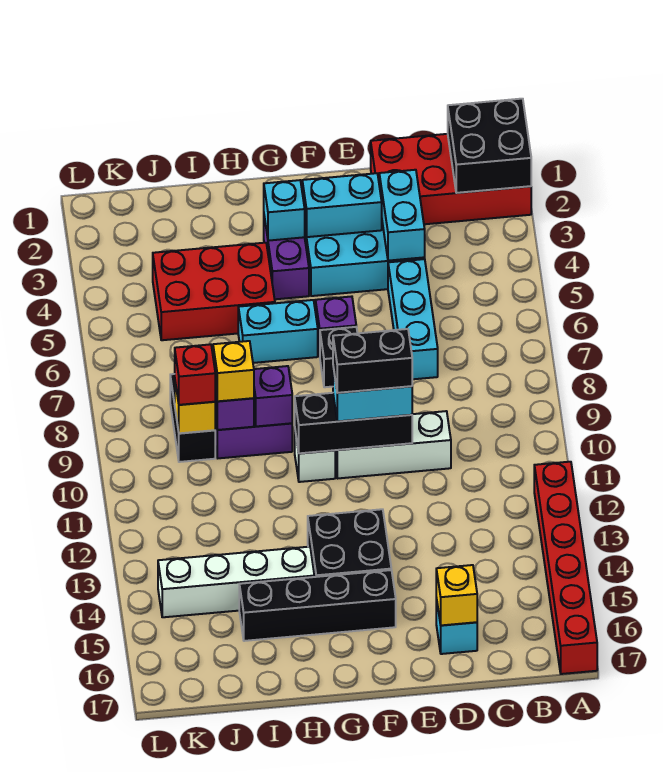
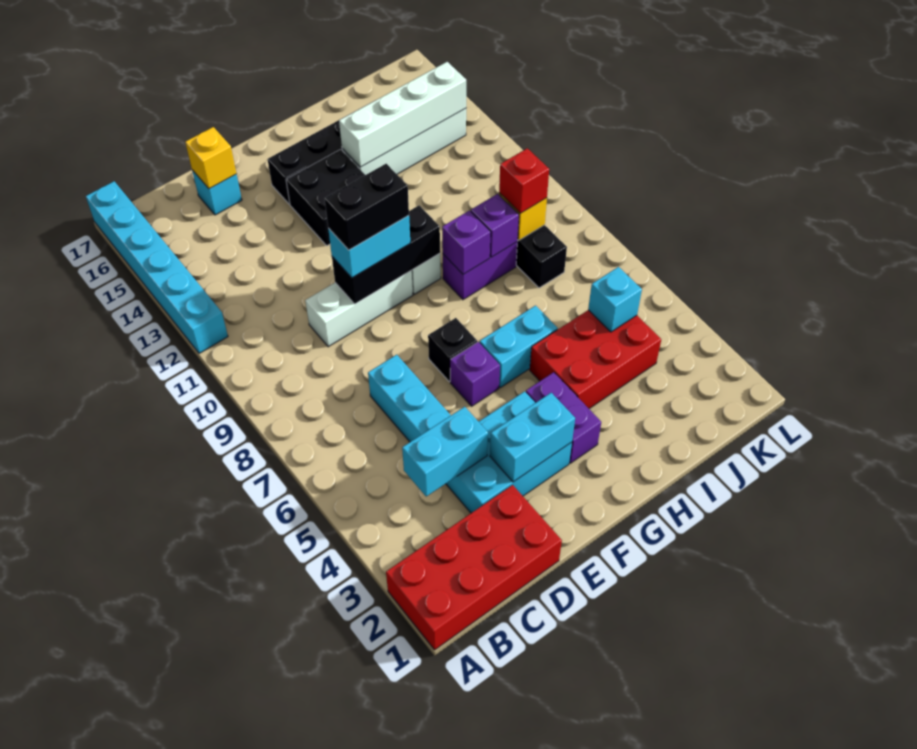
black 2x2 brick [448,99,531,193] -> none
red 1x6 brick [534,462,597,674] -> cyan 1x6 brick [86,181,228,353]
cyan 1x2 brick [379,170,425,261] -> cyan 1x2 brick turned to [402,407,488,497]
cyan 1x1 brick [264,180,305,241] -> cyan 1x1 brick moved to [588,267,642,332]
none -> white 1x4 brick [339,62,466,167]
yellow 1x1 brick [213,341,254,401] -> none

